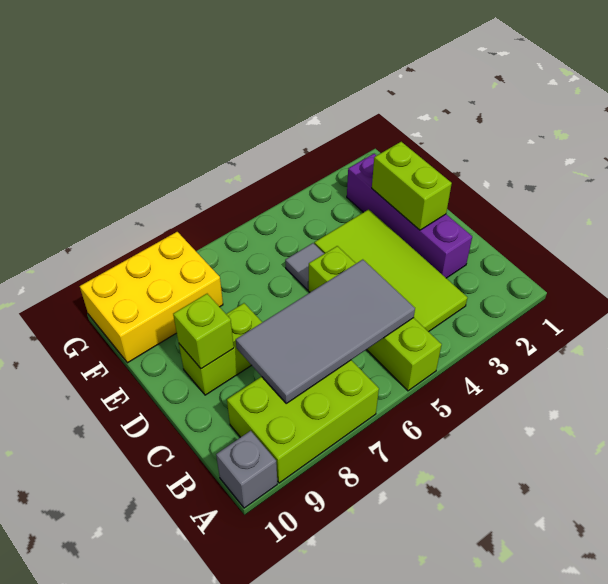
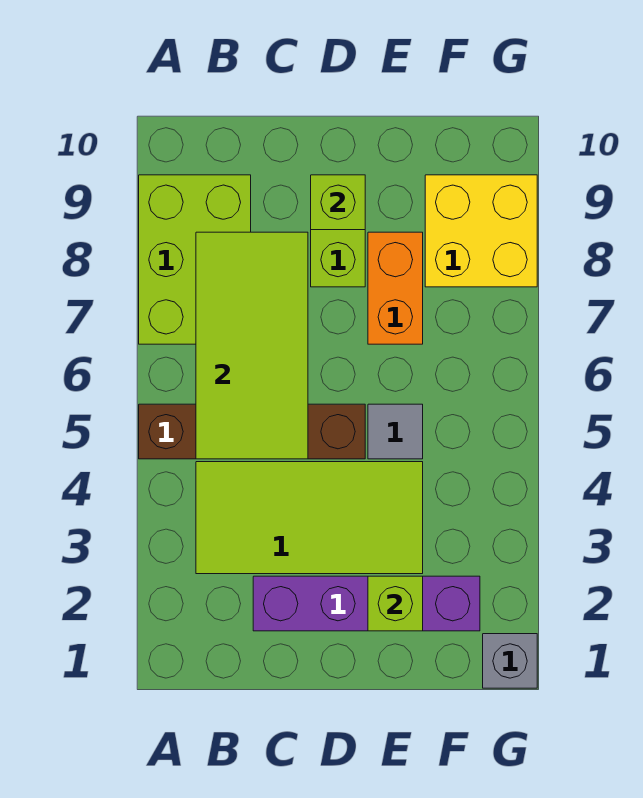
lime 1x4 brick [308,246,442,391] -> brown 1x4 brick [139,404,365,459]
grey 1x1 brick [216,431,277,508] -> grey 1x1 brick moved to [483,634,537,688]
grey 2x4 tile [236,260,415,403] -> lime 2x4 tile [196,232,308,459]
lime 1x2 brick [372,142,452,230] -> lime 1x1 brick [368,576,423,631]
none -> orange 1x2 brick [368,232,423,344]
yellow 2x3 brick [80,232,223,363] -> yellow 2x2 brick [425,175,537,287]

